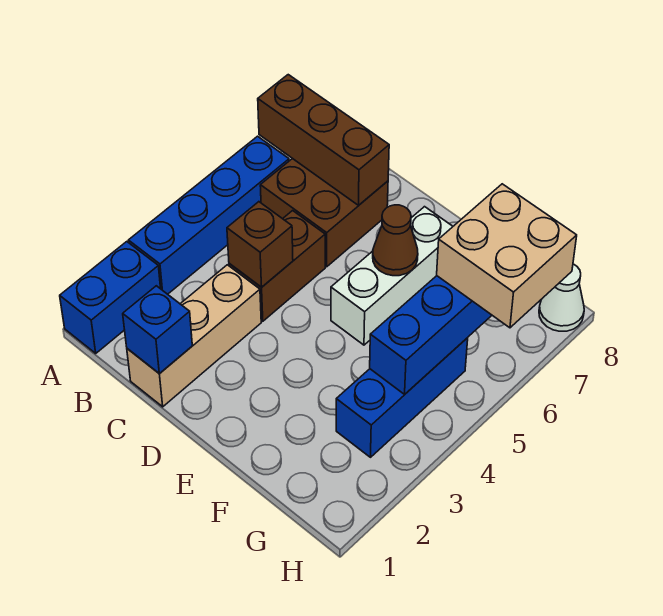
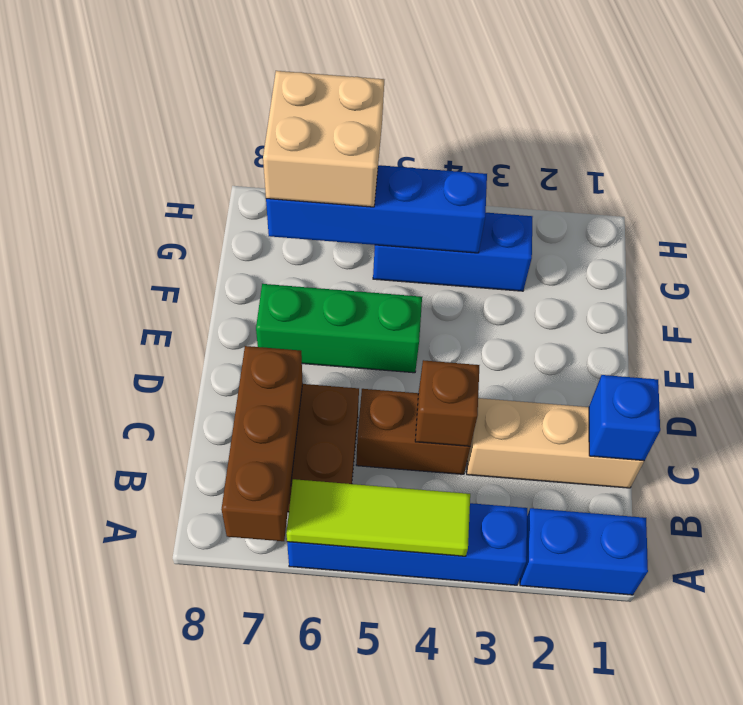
none -> lime 1x3 tile [286,479,470,556]
white 1x3 brick [331,207,453,345] -> green 1x3 brick [256,284,422,373]
brown 1x1 cone [373,205,418,276] -> none
white 1x1 cone [539,264,584,331] -> none

